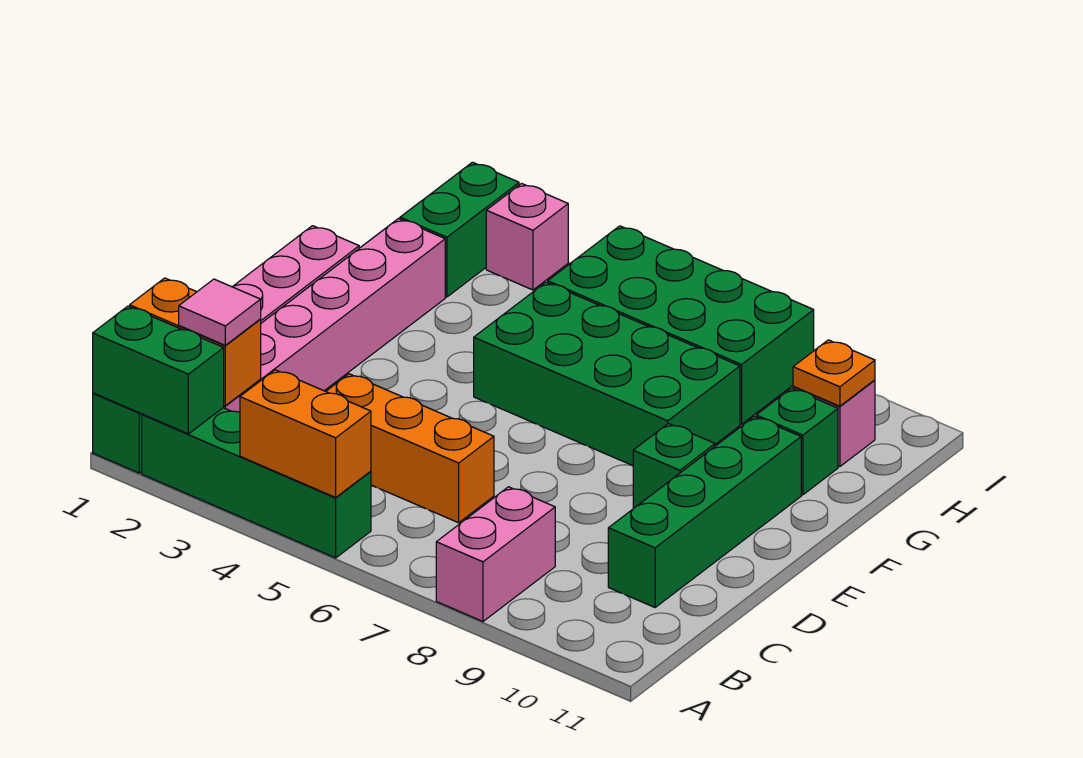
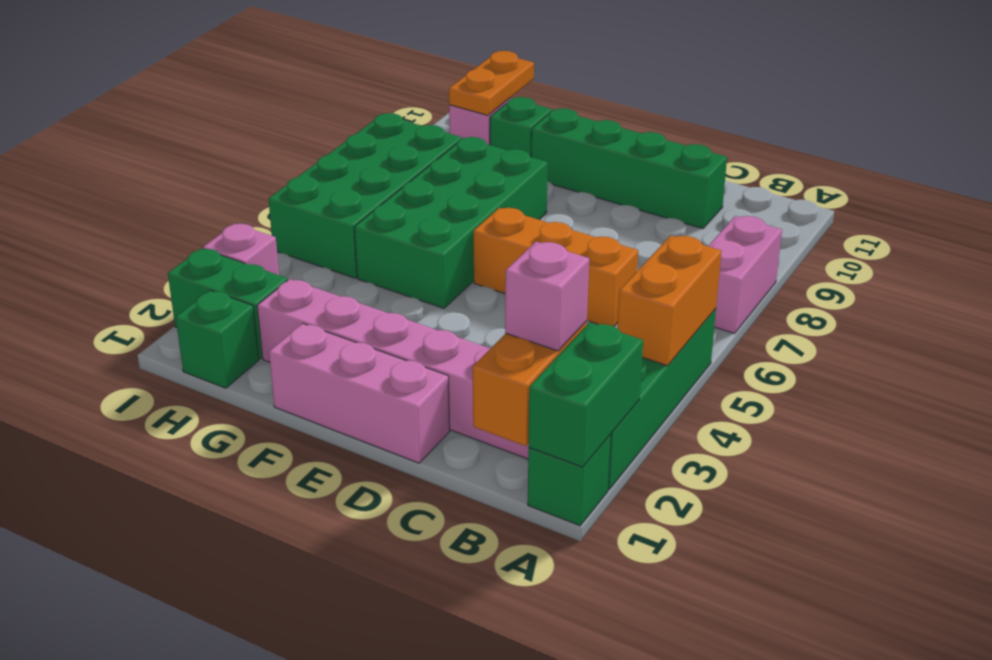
pink 1x2 brick [436,487,555,621] -> pink 1x2 brick turned to [708,216,782,333]
pink 1x1 tile [179,279,261,345] -> pink 1x1 brick [505,242,589,351]
orange 1x3 brick [326,374,494,523] -> orange 1x3 brick turned to [474,208,638,326]
green 1x1 brick [633,424,715,509] -> green 1x1 brick moved to [176,290,259,388]
orange 1x1 plate [793,340,875,406] -> orange 1x2 plate [449,51,534,115]

